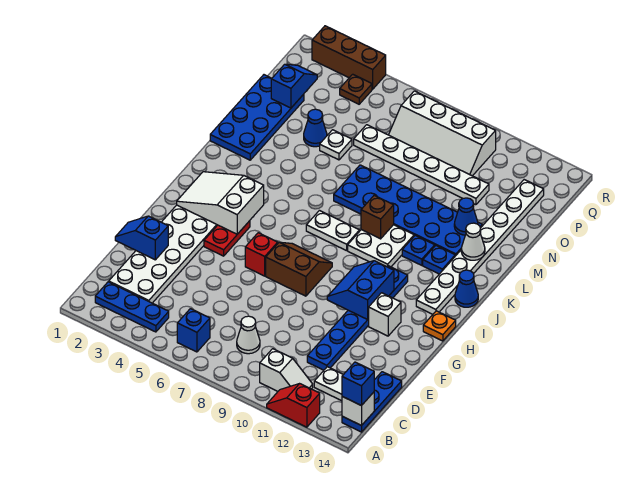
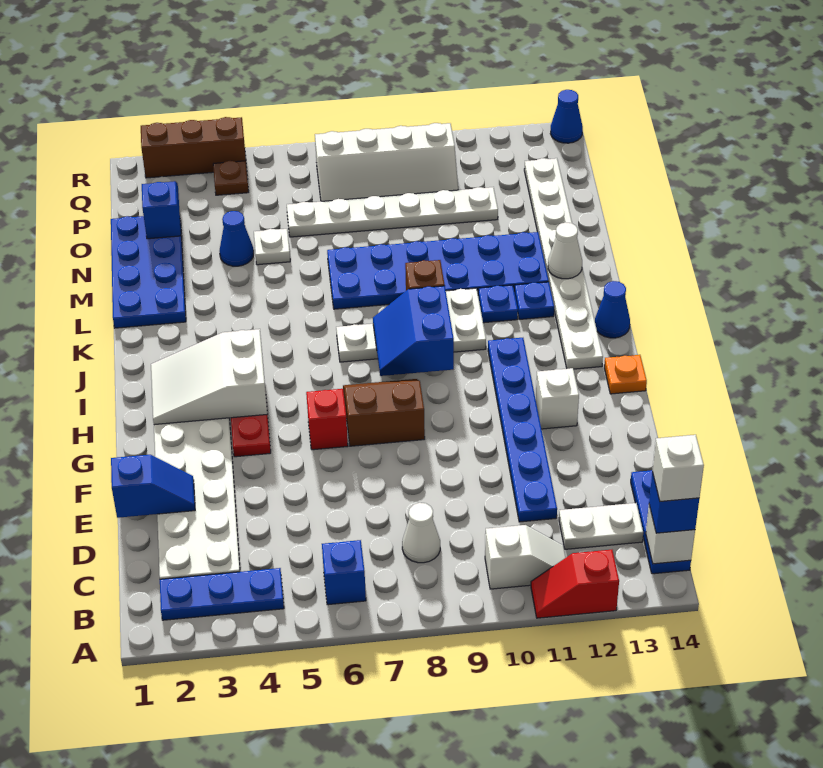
none -> white 1x1 brick [652,435,704,502]
blue 1x2 slope [115,216,168,260] -> blue 1x2 slope turned to [111,455,195,518]
blue 2x2 slope [327,261,394,319] -> blue 2x2 slope moved to [373,286,454,376]
blue 1x1 cone [454,198,478,235] -> blue 1x1 cone moved to [550,90,583,143]

